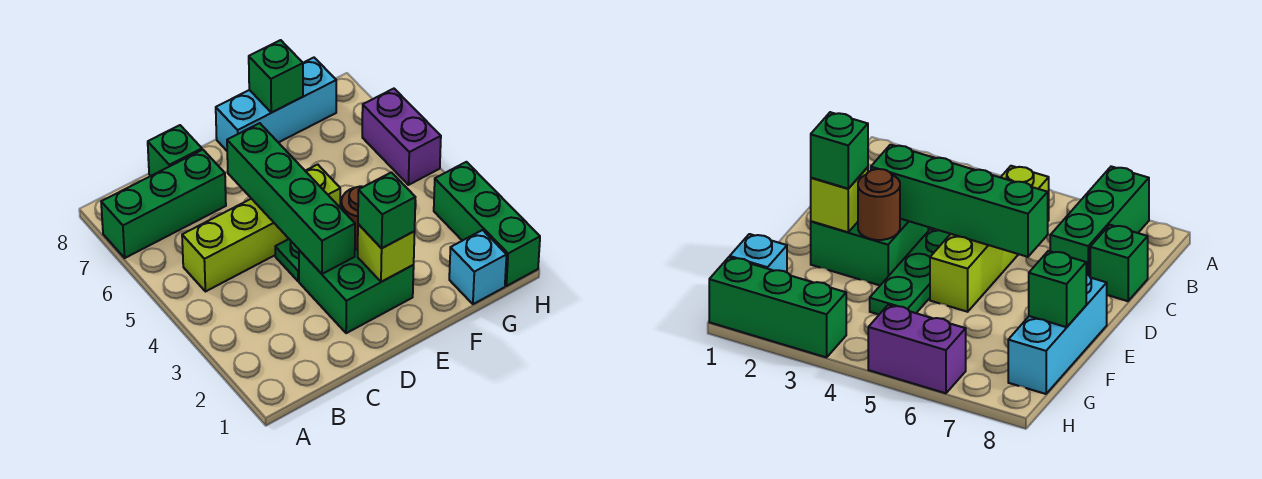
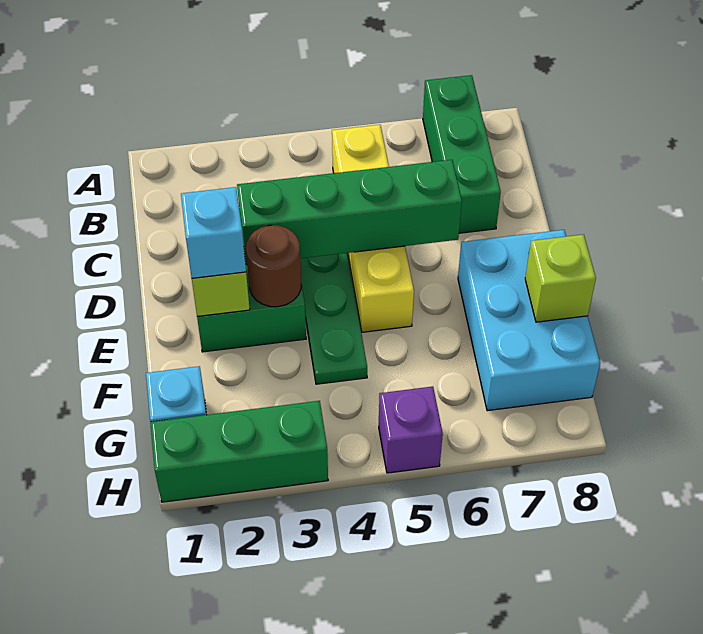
lime 1x4 brick [182,164,340,292] -> yellow 1x4 brick [332,125,414,332]
green 1x1 brick [148,125,202,176] -> none
green 1x1 brick [358,172,415,248] -> cyan 1x1 brick [181,187,246,278]
cyan 1x3 brick [216,58,336,151] -> cyan 2x3 brick [458,230,600,411]
green 1x1 brick [249,40,303,113] -> lime 1x1 brick [525,235,596,322]
purple 1x2 brick [362,89,441,185] -> purple 1x1 brick [379,387,443,473]

